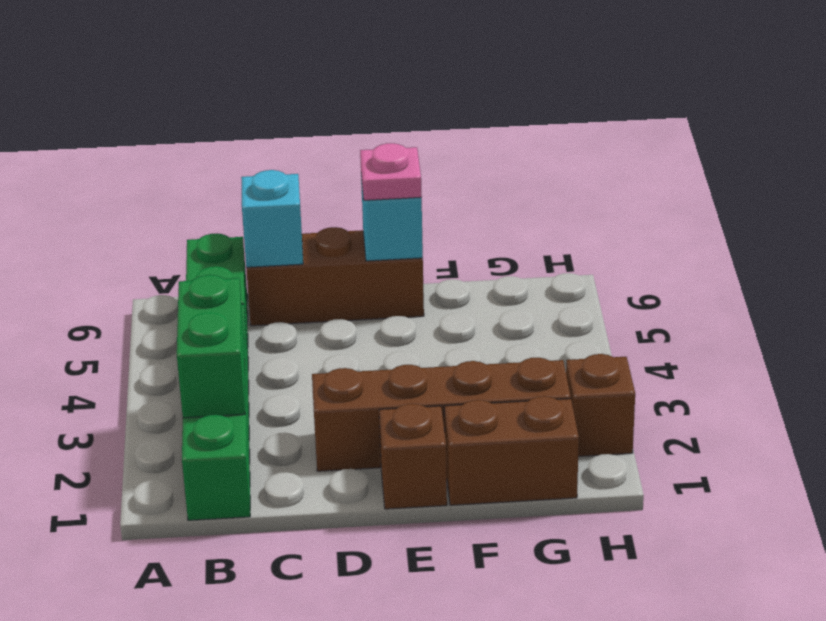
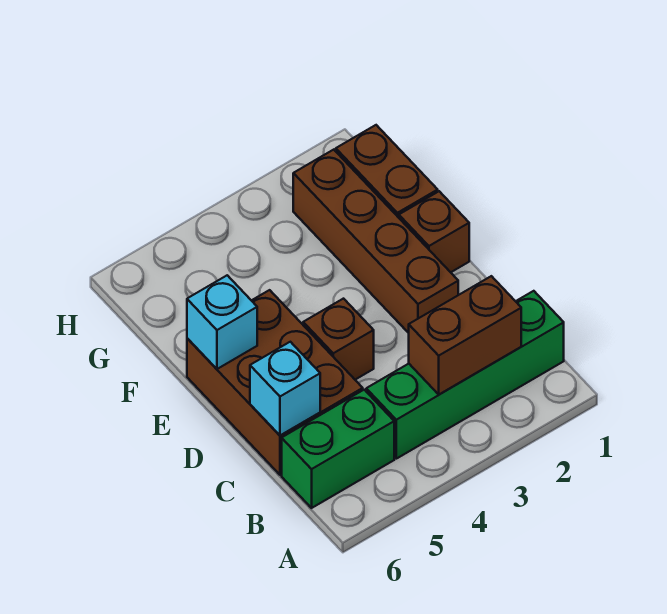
green 1x2 brick [177,275,245,418] -> brown 1x2 brick [409,276,521,394]
brown 1x3 brick [246,227,424,326] -> brown 2x3 brick [187,290,363,475]
pink 1x1 plate [360,143,422,200] -> none
brown 1x1 brick [566,354,635,456] -> brown 1x1 brick moved to [303,299,374,380]

